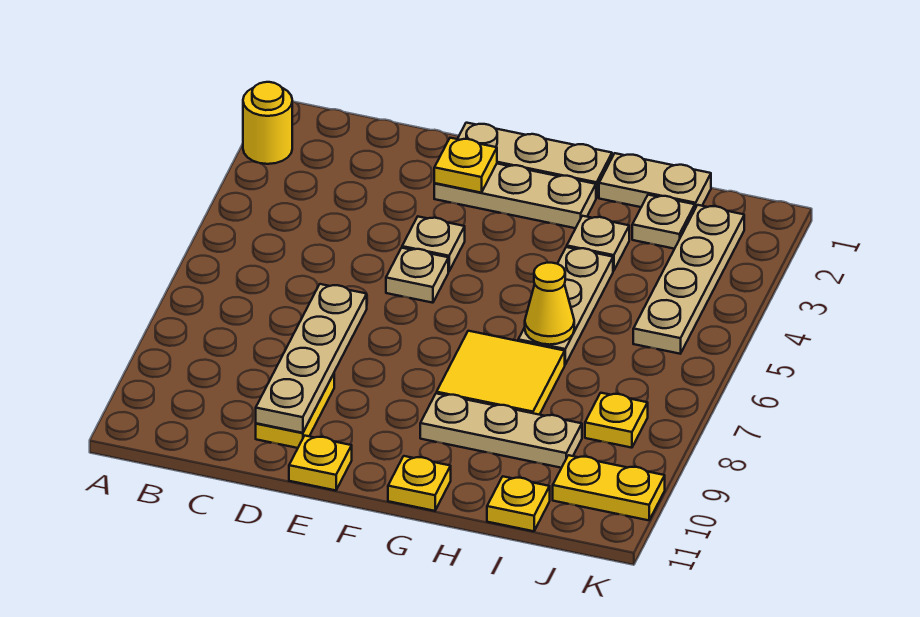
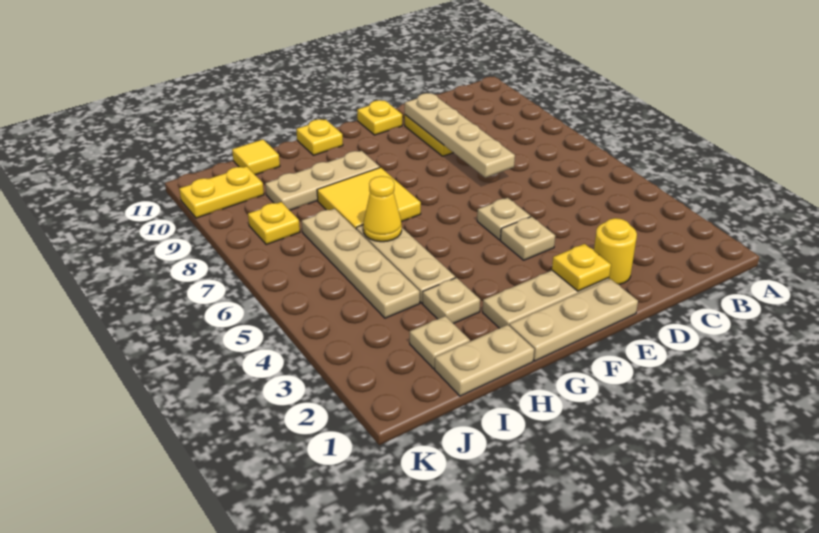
yellow 1x1 round brick [243,82,292,164] -> yellow 1x1 round brick moved to [594,218,637,285]
yellow 1x1 plate [487,477,550,531] -> yellow 1x1 tile [232,139,280,175]
tan 1x4 plate [633,205,744,354] -> tan 1x4 plate moved to [302,209,420,318]

